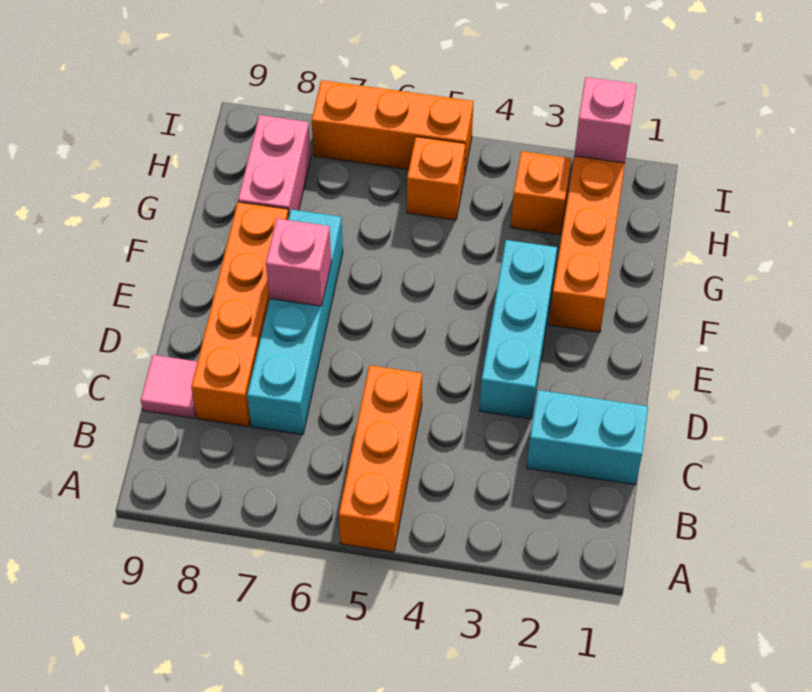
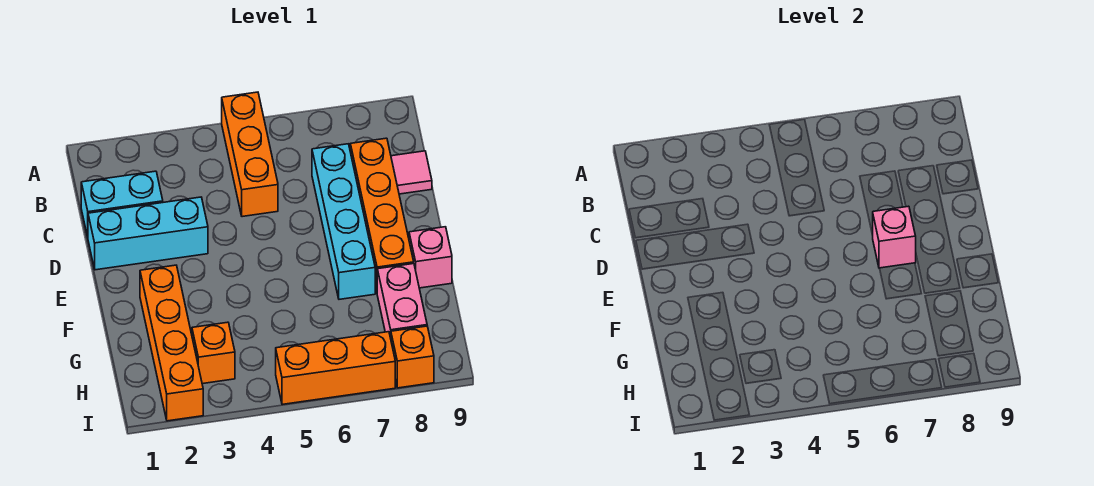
cyan 1x3 brick [480,240,557,419] -> cyan 1x3 brick turned to [88,197,208,270]
orange 1x1 brick [407,137,466,220] -> orange 1x1 brick moved to [391,326,434,388]
pink 1x1 brick [574,77,637,163] -> pink 1x1 brick moved to [409,227,452,288]

